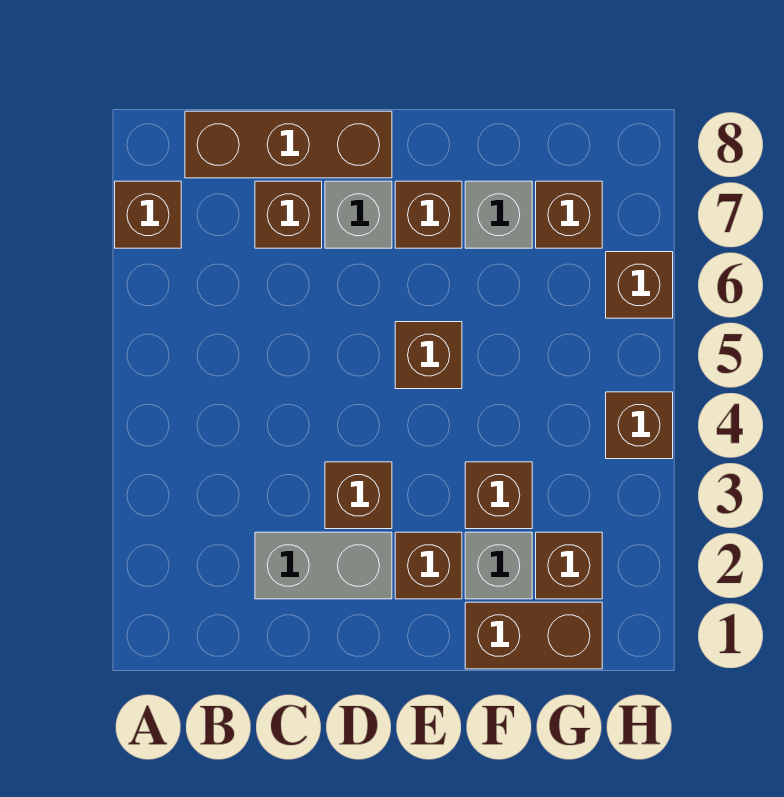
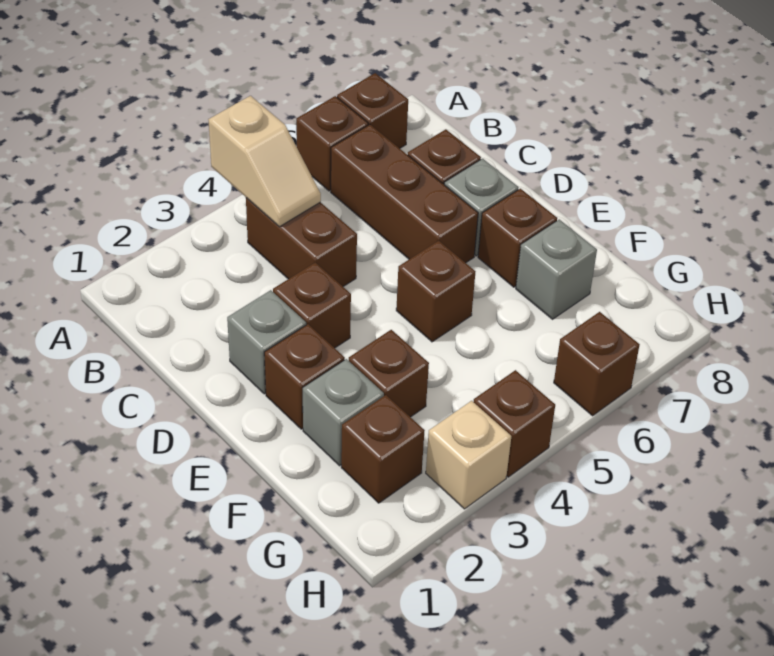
none -> tan 1x2 slope [208,96,321,227]
brown 1x3 brick [185,111,392,178] -> brown 1x3 brick moved to [331,125,478,263]
grey 1x2 brick [255,532,392,599] -> grey 1x1 brick [227,290,306,394]
brown 1x2 brick [465,602,602,669] -> brown 1x2 brick moved to [246,198,357,287]
brown 1x1 brick [536,181,602,248] -> brown 1x1 brick moved to [296,96,368,191]
none -> tan 1x1 brick [426,401,511,509]

